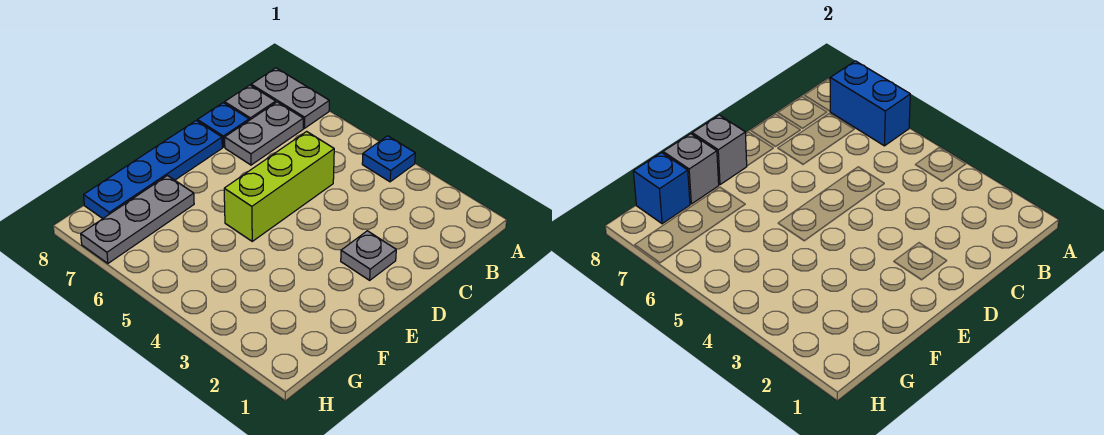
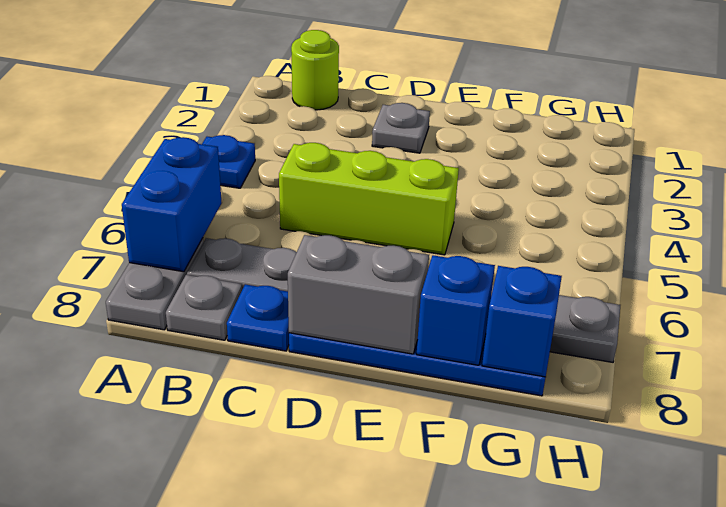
none -> lime 1x1 round brick [291,30,339,110]
grey 1x1 brick [692,115,747,185] -> grey 1x2 brick [288,235,429,354]
grey 1x1 brick [663,134,719,204] -> blue 1x1 brick [417,255,495,365]

